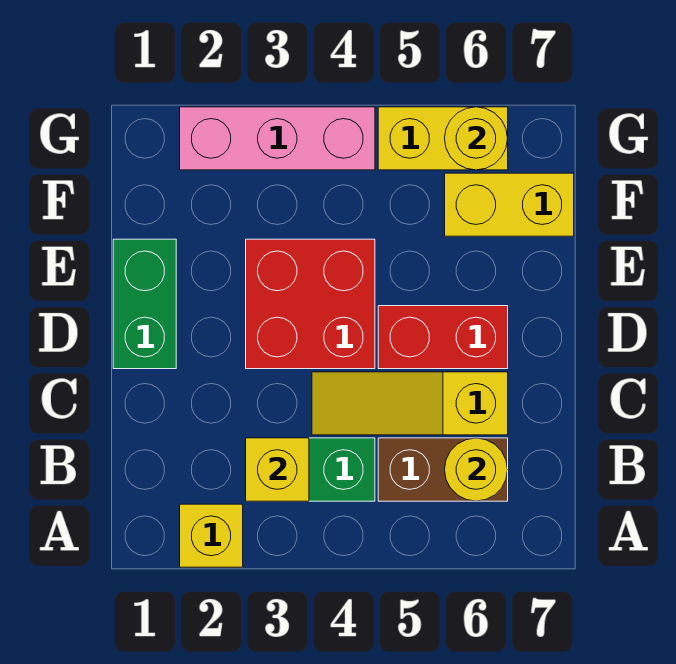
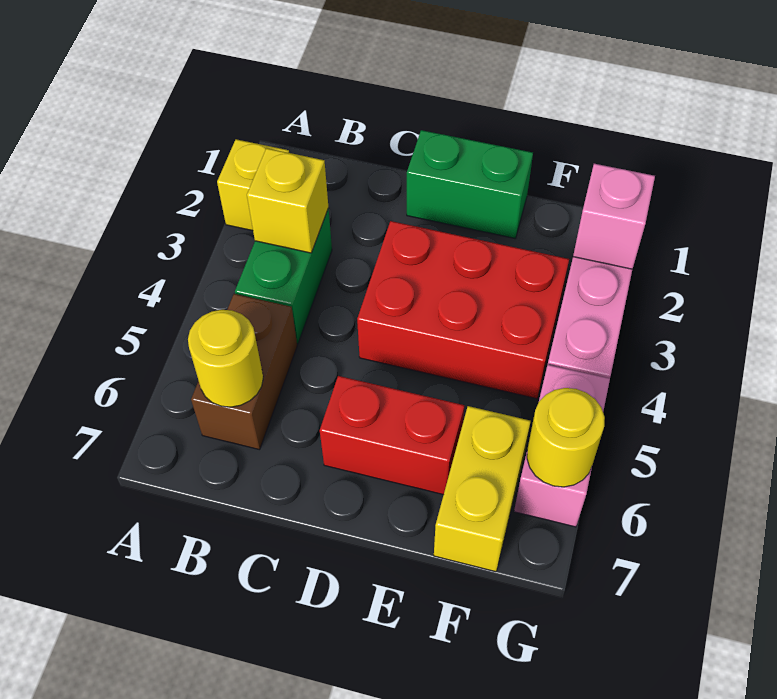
yellow 1x3 slope [312,372,508,435] -> none
red 2x2 brick [246,239,375,369] -> red 2x3 brick [357,221,569,399]
red 1x2 brick [378,306,508,369] -> red 1x2 brick turned to [320,376,464,495]
none -> pink 1x1 brick [573,164,655,269]
yellow 1x2 brick [378,107,508,170] -> pink 1x2 brick [514,365,610,527]

